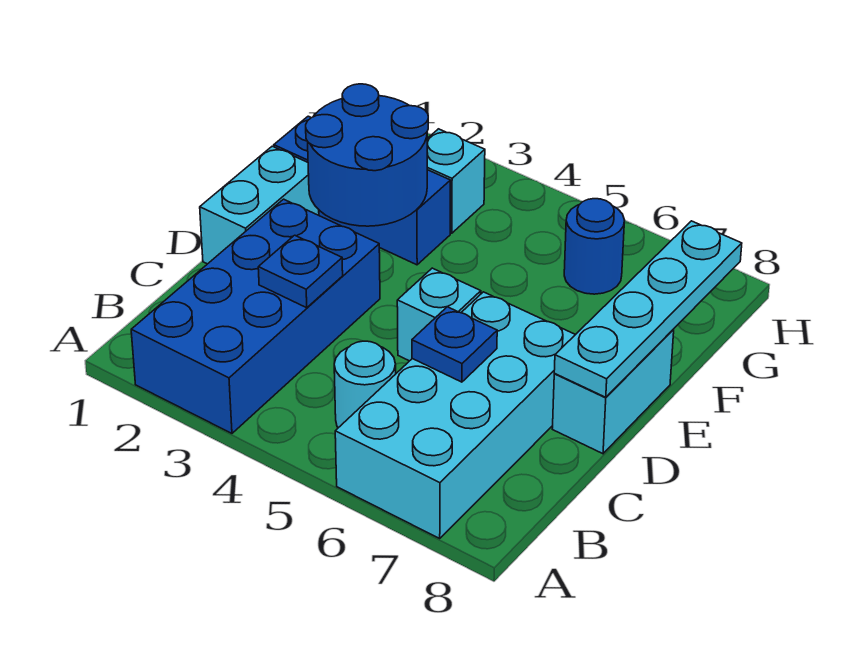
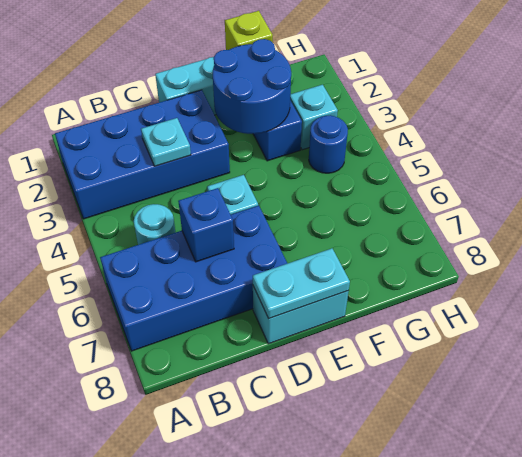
cyan 2x4 brick [335,292,575,538] -> blue 2x4 brick [100,205,287,351]
blue 1x1 plate [258,235,343,308] -> cyan 1x1 plate [141,118,191,166]
blue 1x1 plate [412,307,497,382] -> blue 1x1 brick [178,188,234,262]
cyan 1x4 plate [554,221,742,397] -> cyan 1x2 plate [253,248,350,318]
none -> lime 1x1 brick [225,11,273,50]
blue 1x1 round brick [564,199,625,294] -> blue 1x1 round brick moved to [309,115,348,173]

